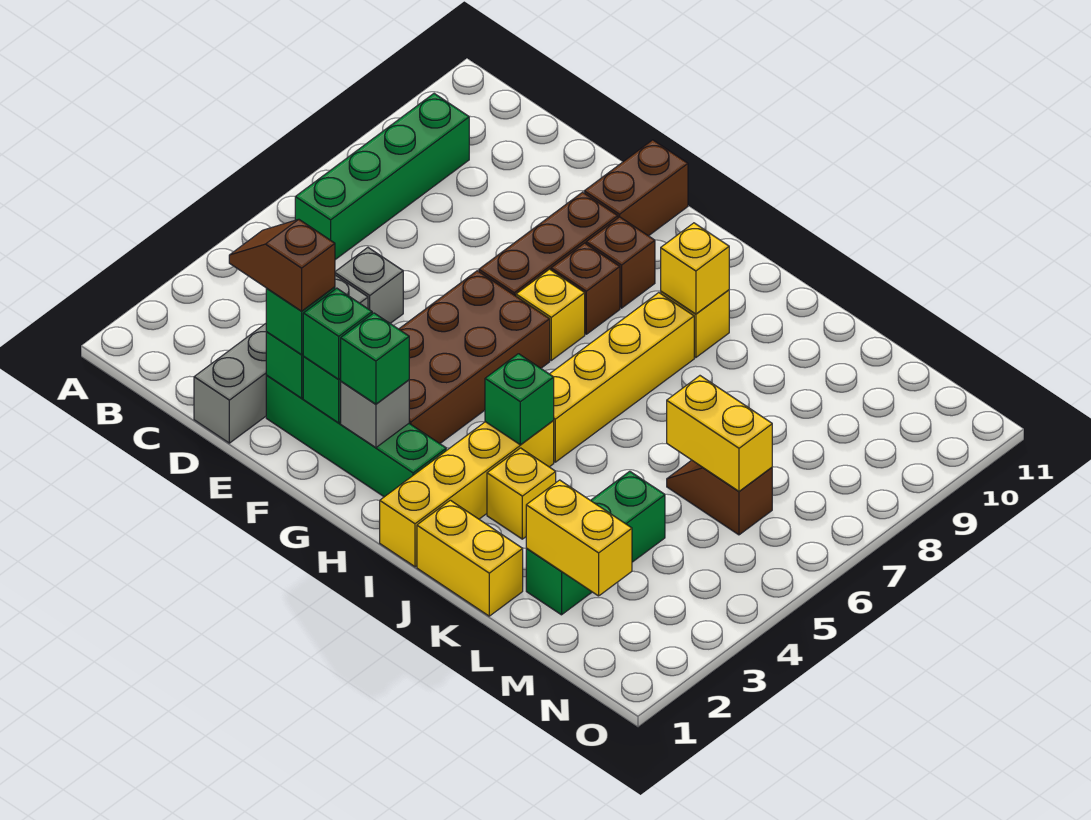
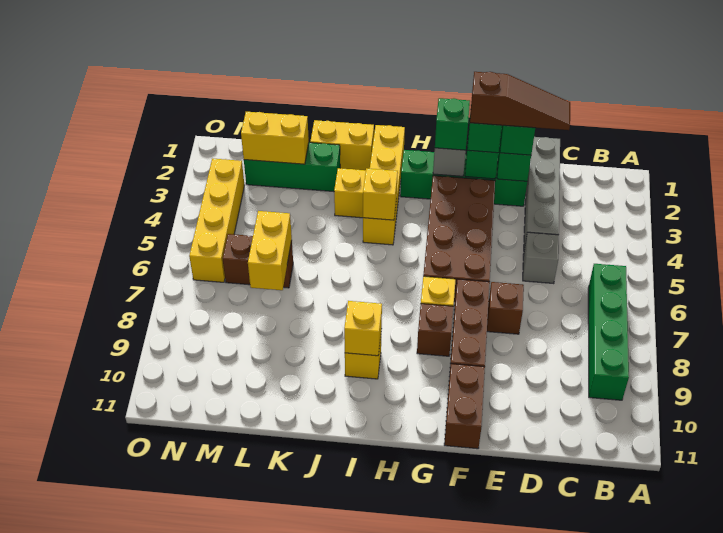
brown 1x2 slope [229,219,335,311] -> brown 1x3 slope [470,72,570,130]
brown 1x1 brick [586,217,655,308] -> brown 1x1 brick moved to [487,282,524,334]
green 1x1 brick [485,354,554,445] -> yellow 1x1 brick [363,168,398,220]
yellow 1x4 brick [550,293,694,462] -> yellow 1x4 brick moved to [189,159,245,282]
green 1x3 brick [526,471,665,615] -> green 1x3 brick turned to [244,143,340,192]
brown 1x2 slope [667,460,772,535] -> brown 1x2 brick [223,234,293,288]
yellow 1x2 brick [667,376,772,491] -> yellow 1x2 brick turned to [248,211,292,290]

